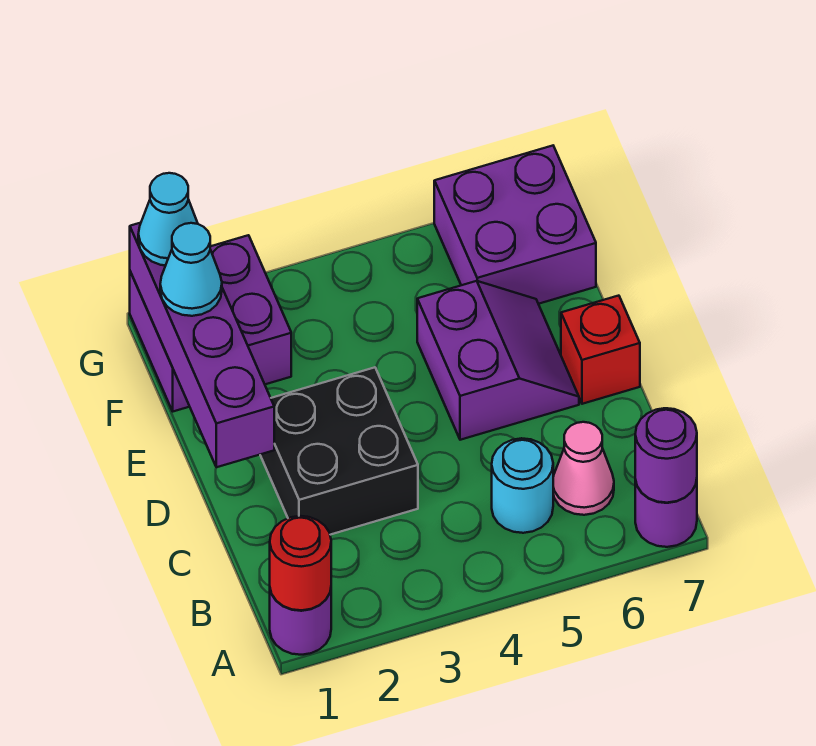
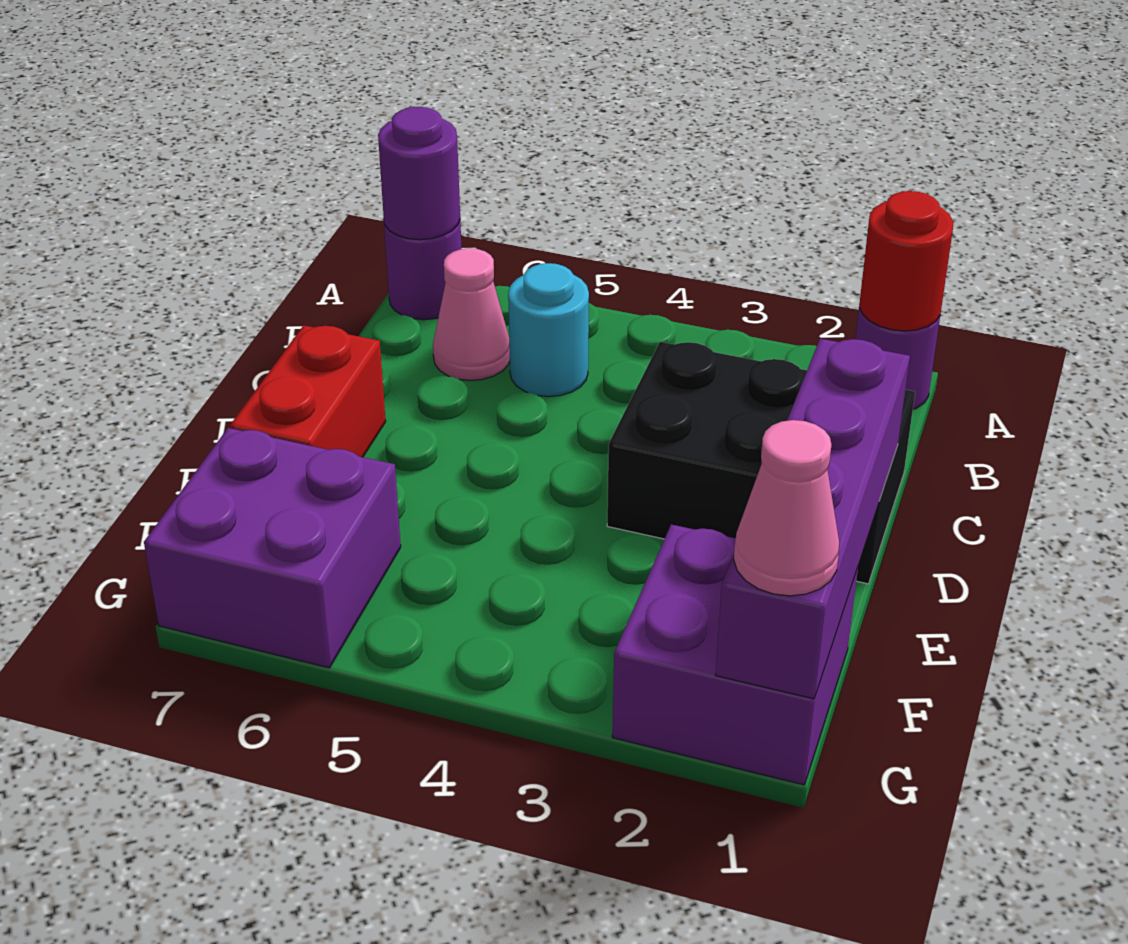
black 2x2 brick [260,367,418,535] -> black 2x3 brick [607,342,915,584]
purple 2x2 slope [417,281,579,440] -> none
red 1x1 brick [561,296,640,404] -> red 1x2 brick [230,325,386,457]
cyan 1x1 cone [160,223,222,316] -> none
cyan 1x1 cone [138,173,198,265] -> pink 1x1 cone [734,420,840,596]

